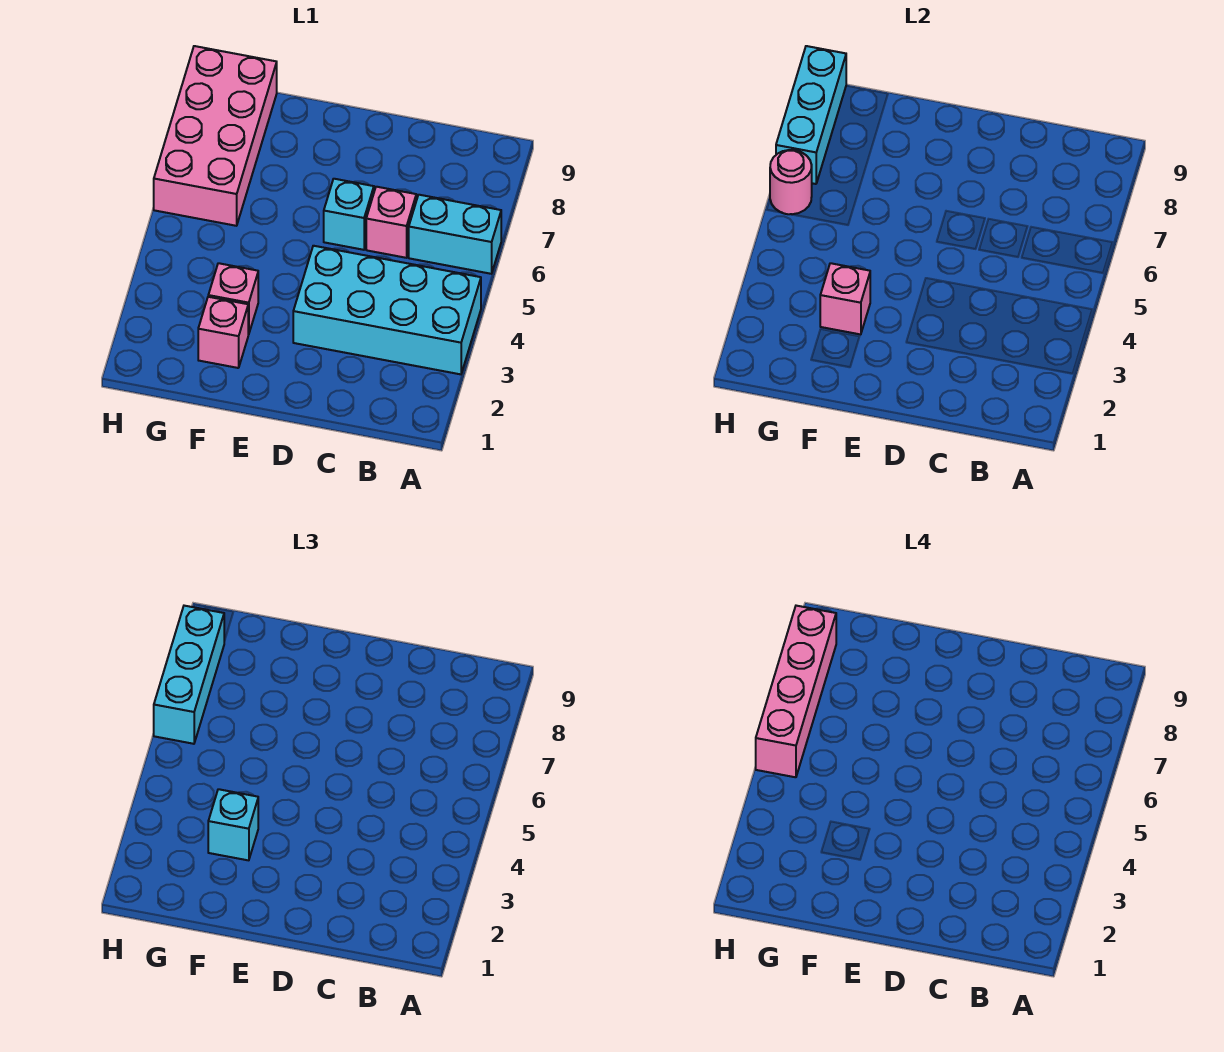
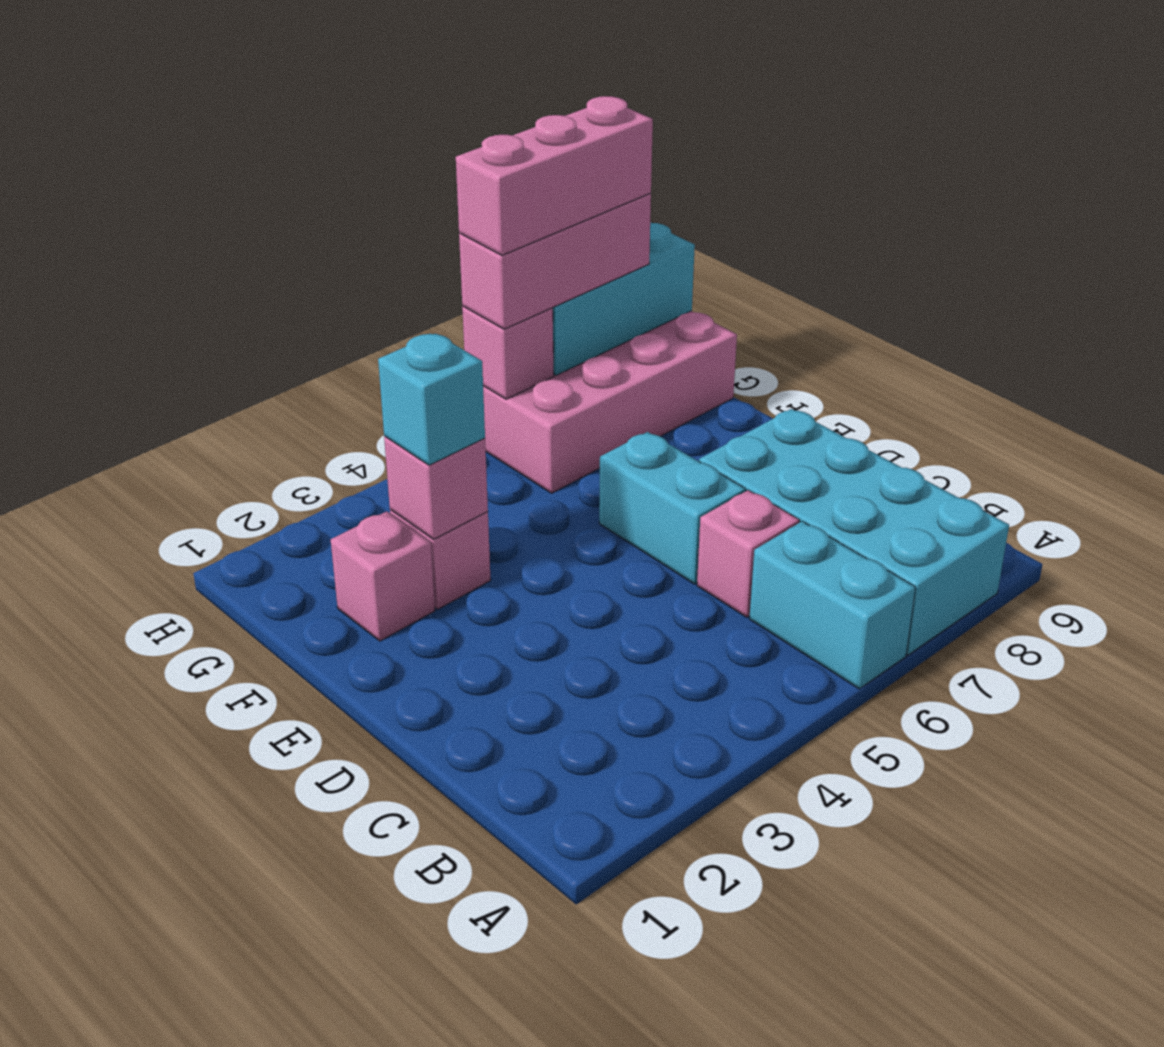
cyan 2x4 brick [293,246,481,374] -> cyan 2x4 brick moved to [699,409,1009,655]
cyan 1x1 brick [324,179,374,250] -> cyan 1x2 brick [599,432,746,584]
pink 1x4 brick [756,606,836,777] -> pink 1x3 brick [456,96,653,255]
pink 1x1 round brick [770,150,812,214] -> pink 1x1 brick [462,306,554,399]
cyan 1x3 brick [154,606,224,744] -> pink 1x3 brick [459,194,651,329]

